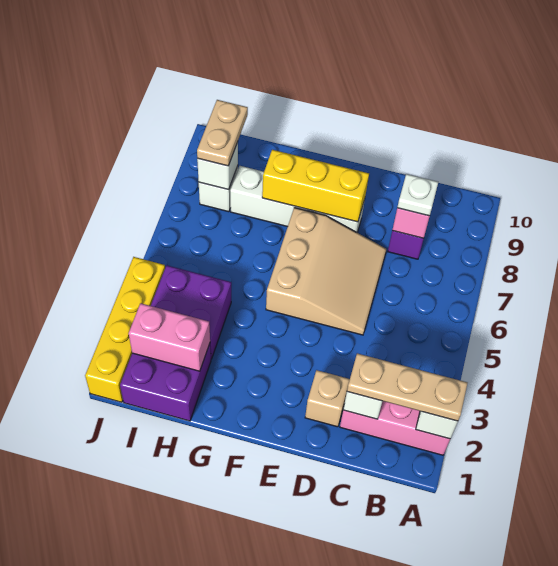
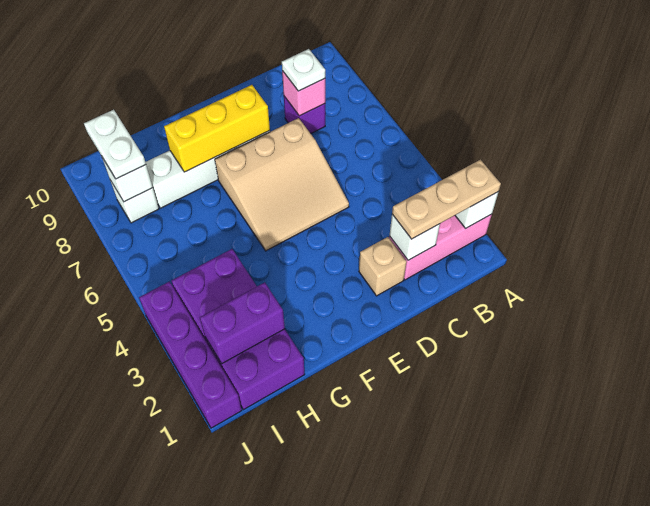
tan 3x3 slope [266,208,386,335] -> tan 3x3 slope turned to [215,118,349,251]
pink 1x2 brick [129,303,211,371] -> purple 1x2 brick [200,282,285,364]
tan 1x2 plate [197,100,248,166] -> white 1x2 plate [84,110,146,179]
yellow 1x4 brick [85,257,165,402] -> purple 1x4 brick [139,282,242,428]

